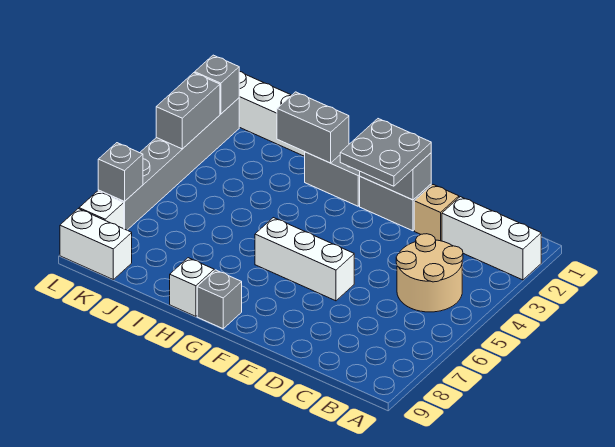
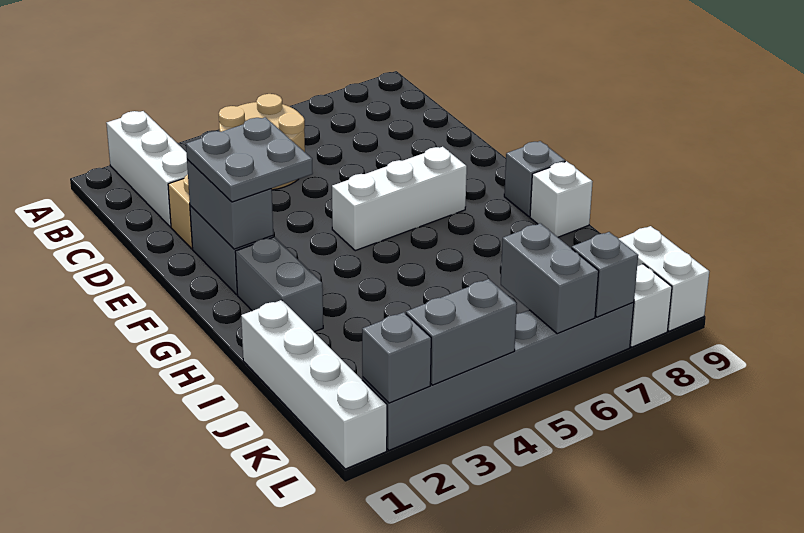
white 1x3 brick [255,218,354,301] -> white 1x3 brick turned to [332,147,467,251]
grey 1x2 brick [277,92,349,163] -> grey 1x2 brick moved to [501,223,599,334]

